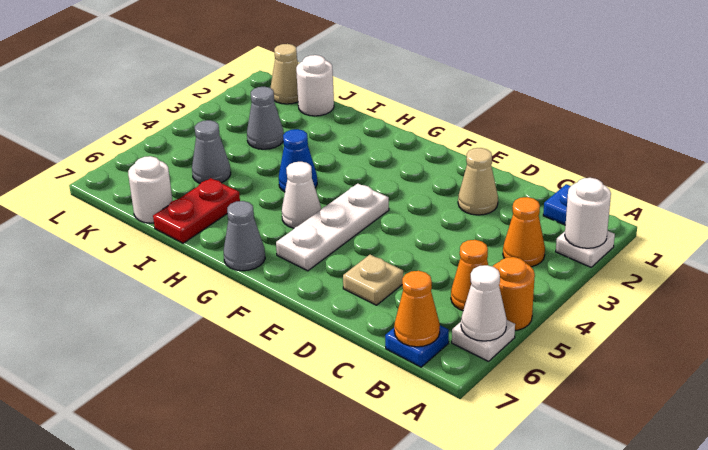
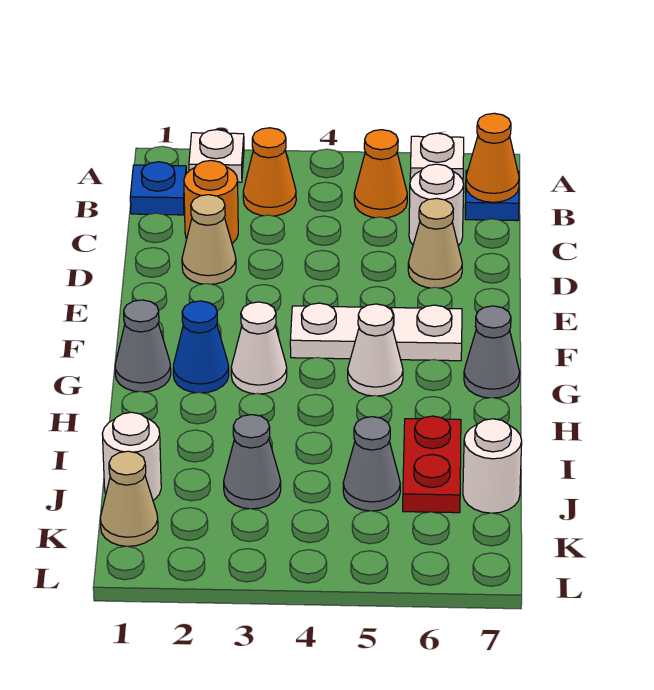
white 1x1 round brick [565,178,611,248] -> white 1x1 round brick moved to [409,164,464,246]
orange 1x1 round brick [492,257,535,330] -> orange 1x1 round brick moved to [184,160,238,243]
white 1x1 cone [461,265,507,341] -> white 1x1 cone moved to [231,302,287,394]
tan 1x1 plate [343,255,403,305] -> tan 1x1 cone [408,198,462,288]
none -> grey 1x1 cone [115,300,171,392]
blue 1x1 cone [279,129,317,192] -> blue 1x1 cone moved to [173,301,229,393]
red 1x2 plate [153,178,240,243] -> red 1x2 plate turned to [403,416,461,513]

